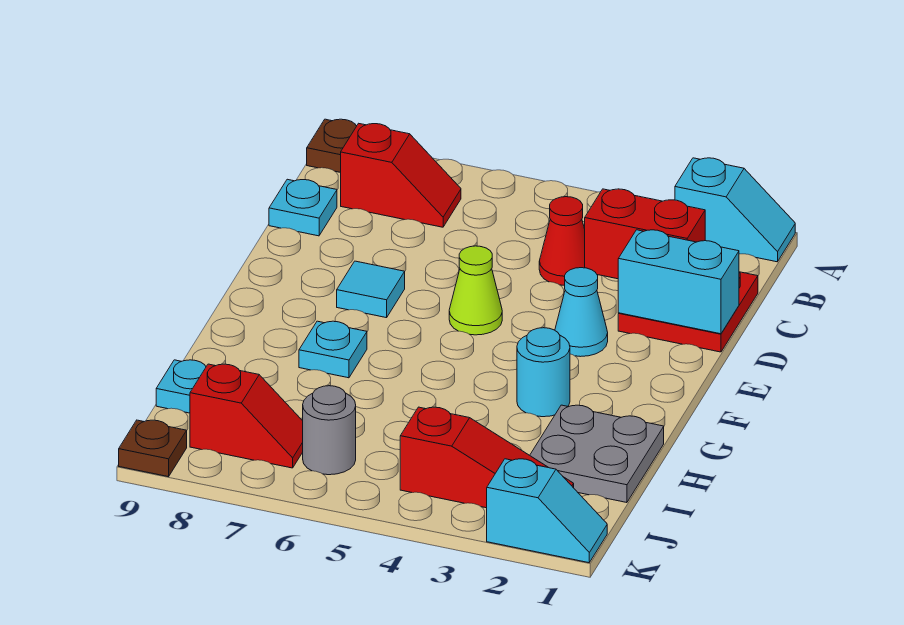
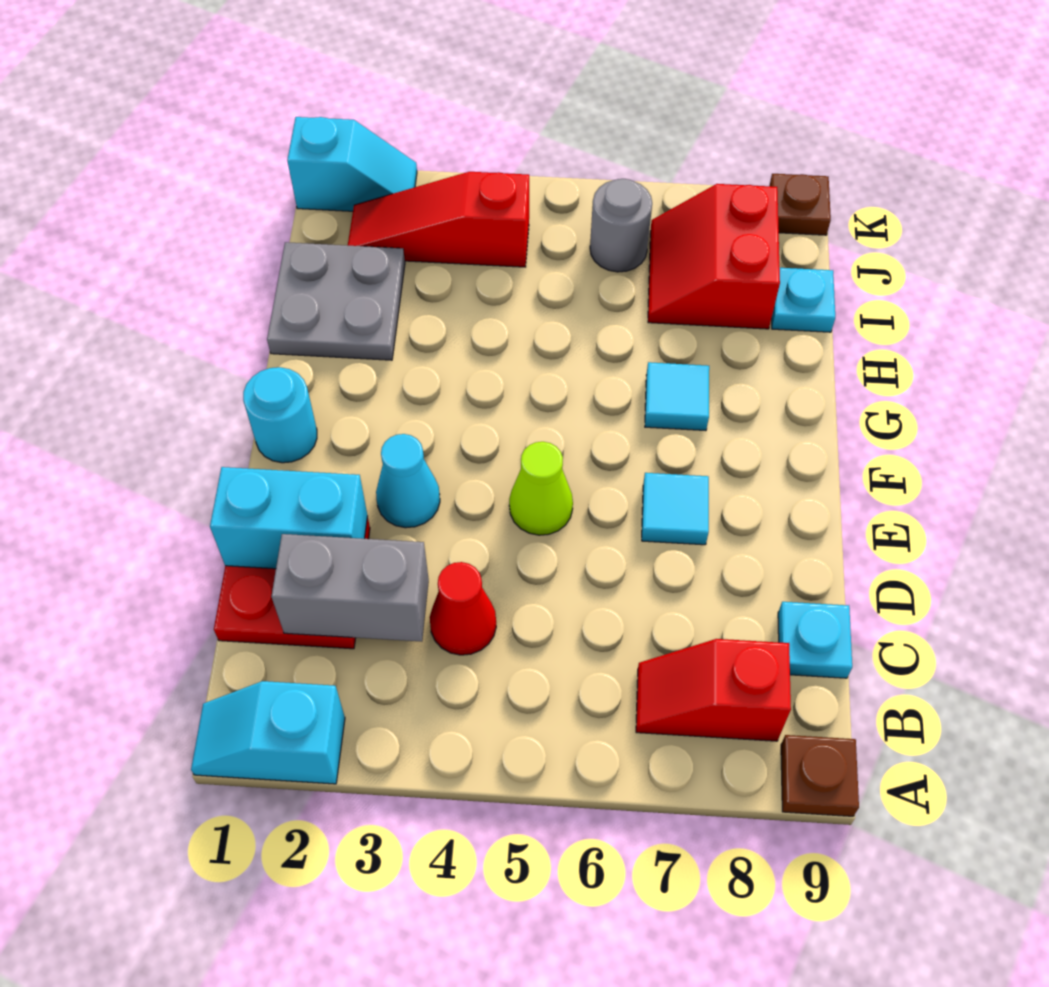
red 1x2 brick [585,189,705,279] -> grey 1x2 brick [271,534,429,642]
cyan 1x1 round brick [517,328,570,417] -> cyan 1x1 round brick moved to [243,367,317,463]
cyan 1x1 plate [299,321,367,378] -> cyan 1x1 tile [645,362,709,431]
red 1x2 slope [190,364,303,468] -> red 2x2 slope [648,184,780,329]
cyan 1x2 slope [487,459,607,563] -> cyan 1x2 slope turned to [287,117,417,211]

